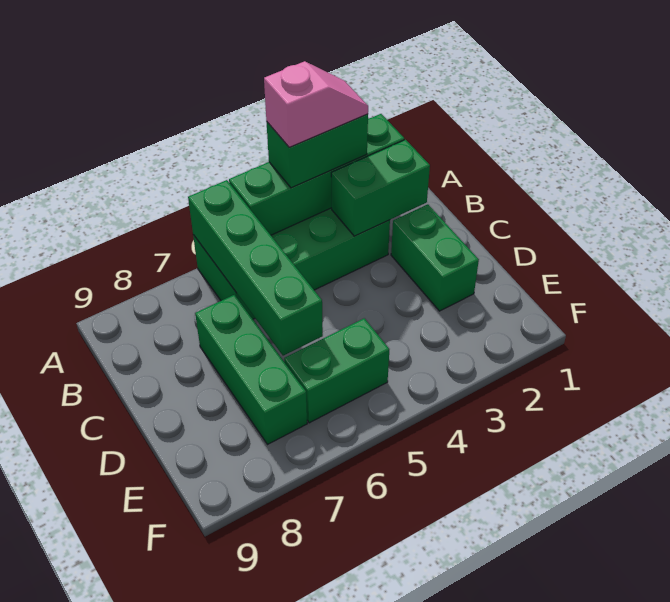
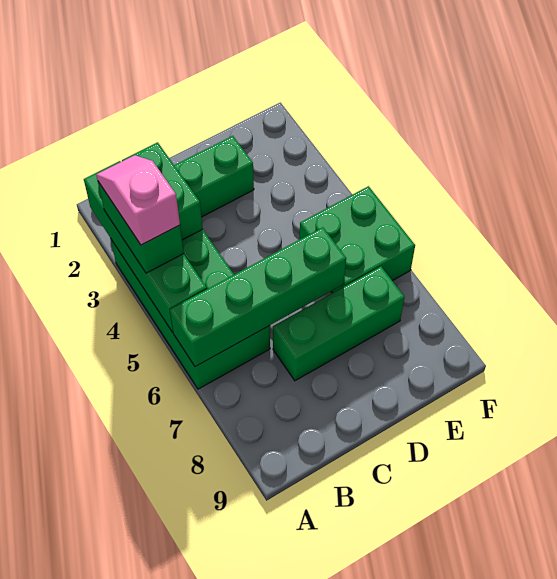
green 1x2 brick [284,318,389,423] -> green 2x2 brick [300,186,415,293]

